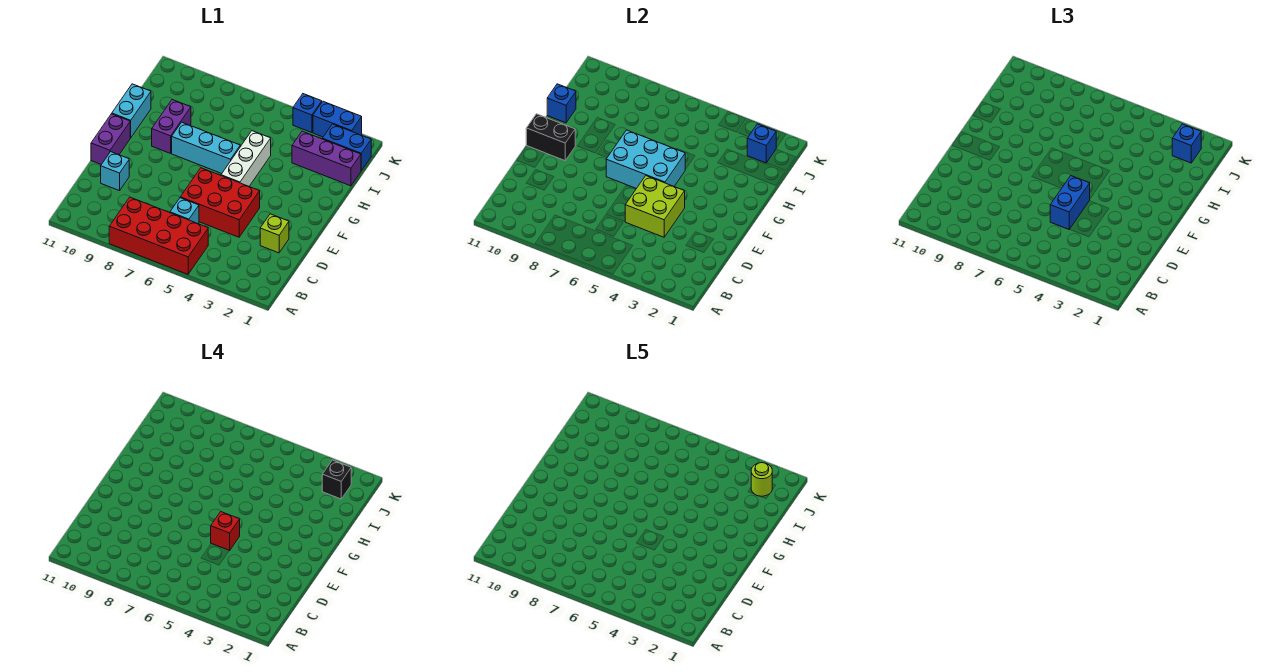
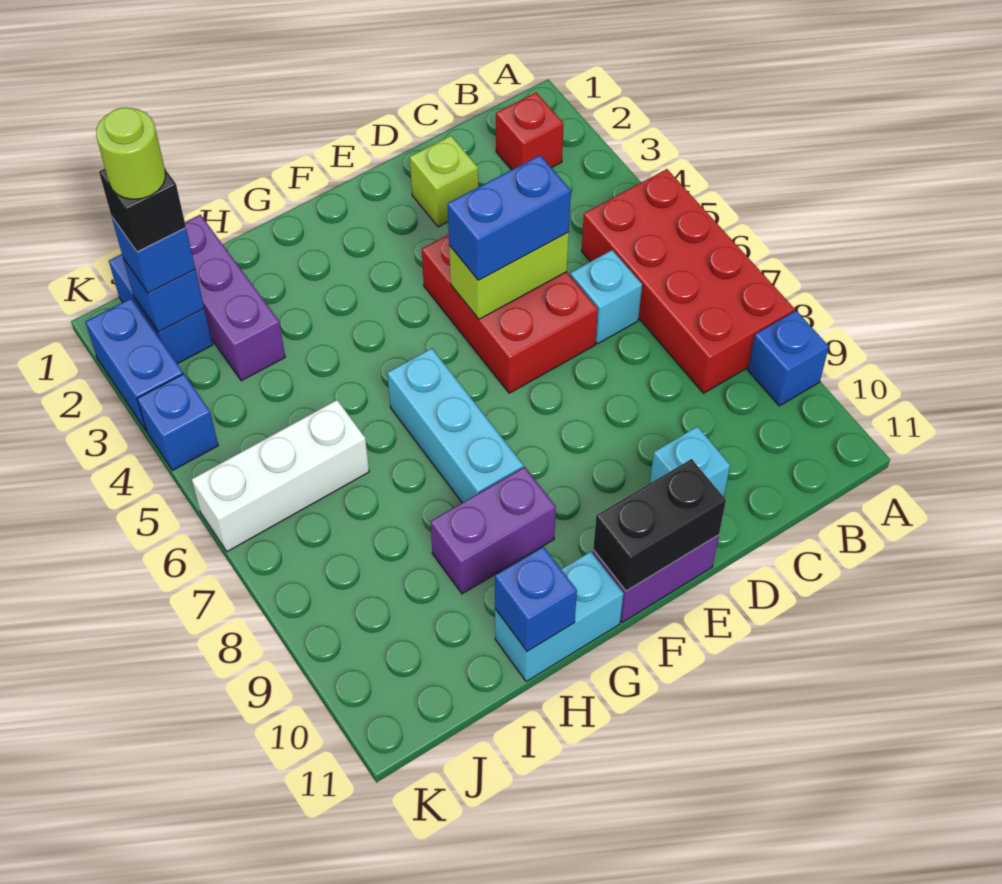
none -> blue 1x1 brick [748,311,829,406]
lime 2x2 brick [625,176,685,237] -> lime 1x2 brick [449,232,569,319]
red 1x1 brick [211,512,240,551] -> red 1x1 brick moved to [496,93,564,170]
white 1x3 brick [221,131,271,186] -> white 1x3 brick moved to [192,400,369,552]
cyan 2x3 brick [606,130,685,189] -> none
black 1x2 brick [526,114,575,161] -> black 1x2 brick turned to [593,459,726,591]

